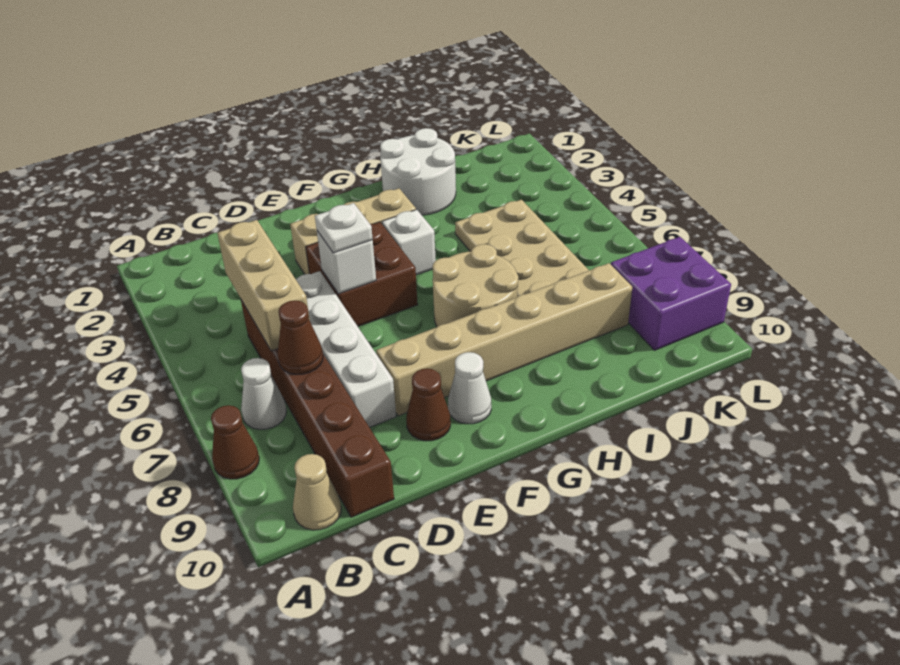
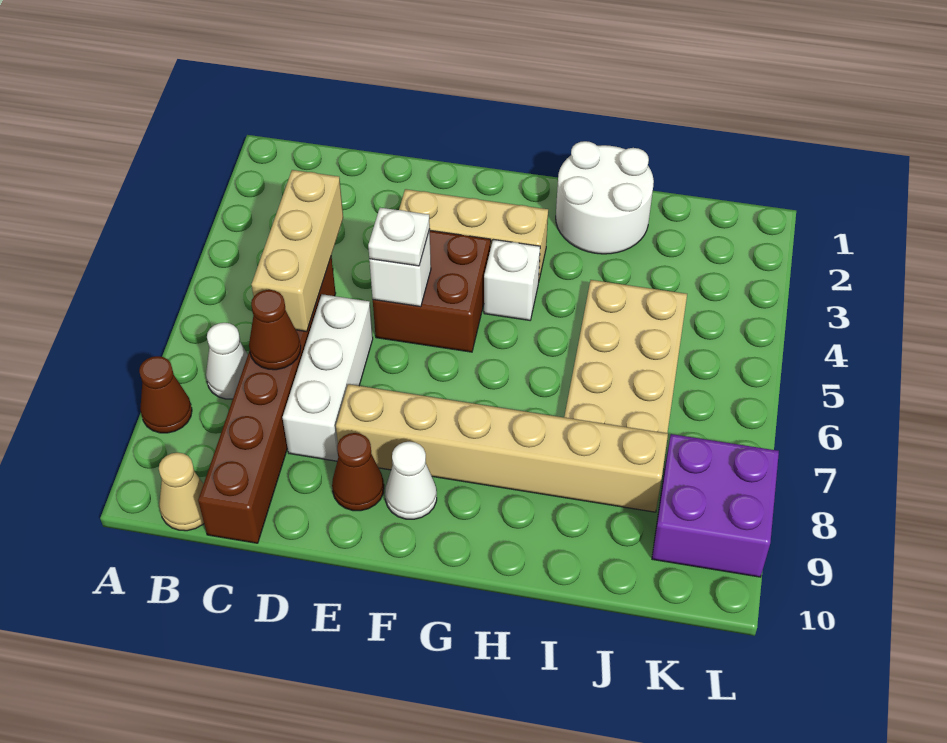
white 1x4 brick [296,271,396,427] -> white 1x3 brick [283,294,373,461]
tan 2x2 round brick [433,244,518,327] -> none

